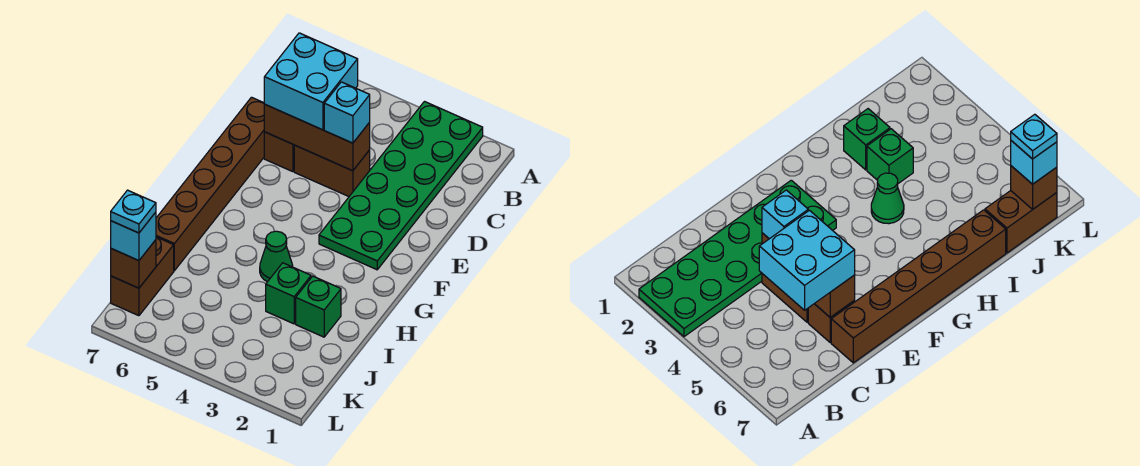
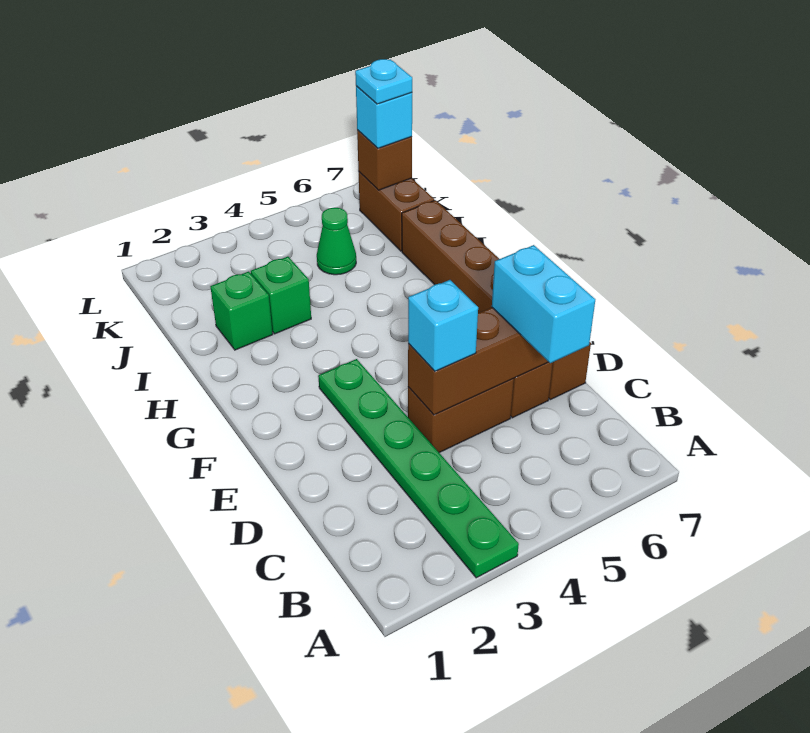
green 2x6 plate [319,102,483,270] -> green 1x6 plate [318,359,519,578]
cyan 2x2 brick [264,33,358,130] -> cyan 1x2 brick [492,245,595,363]
green 1x1 cone [260,231,293,282] -> green 1x1 cone moved to [317,208,356,275]

